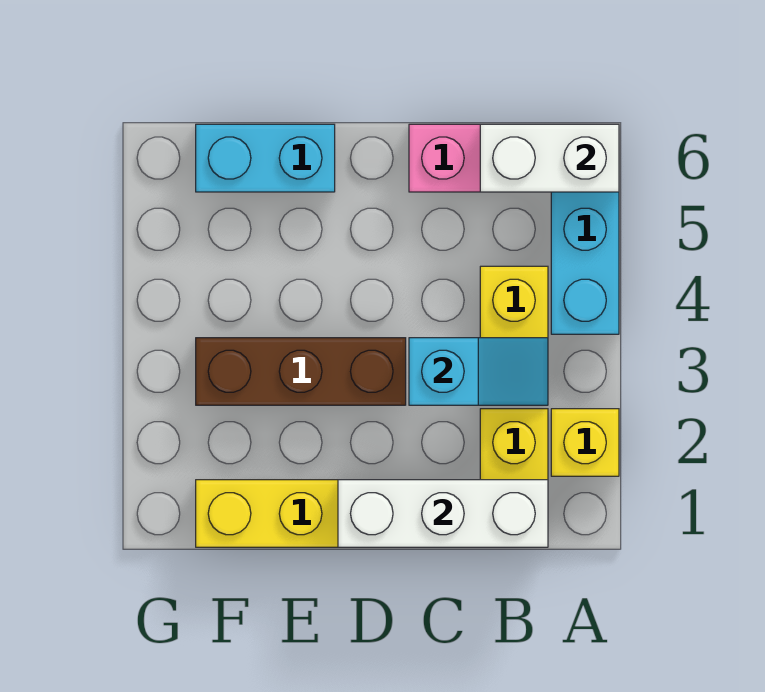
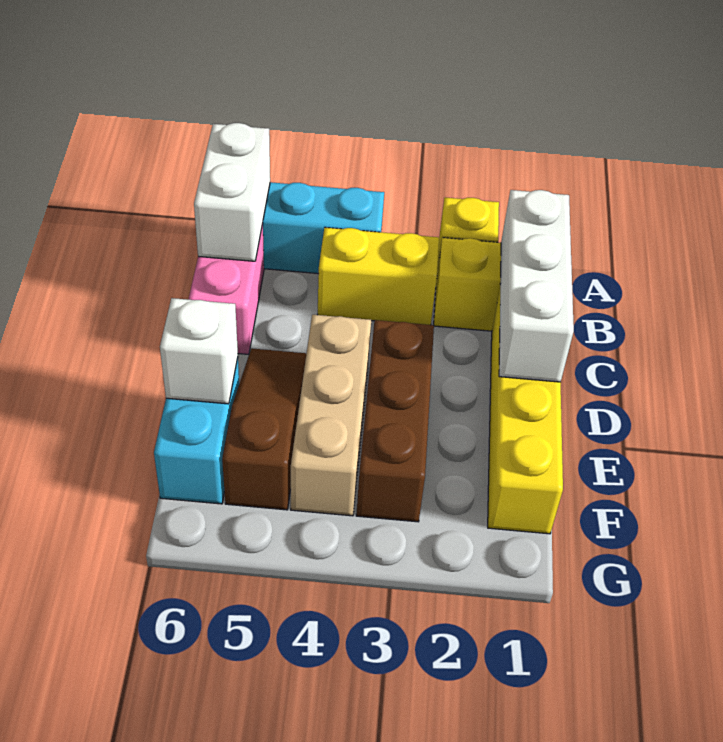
cyan 1x2 slope [409,338,548,405] -> none
none -> tan 1x3 brick [291,315,371,516]
none -> brown 1x3 slope [222,348,306,510]
none -> white 1x1 brick [160,298,238,404]

